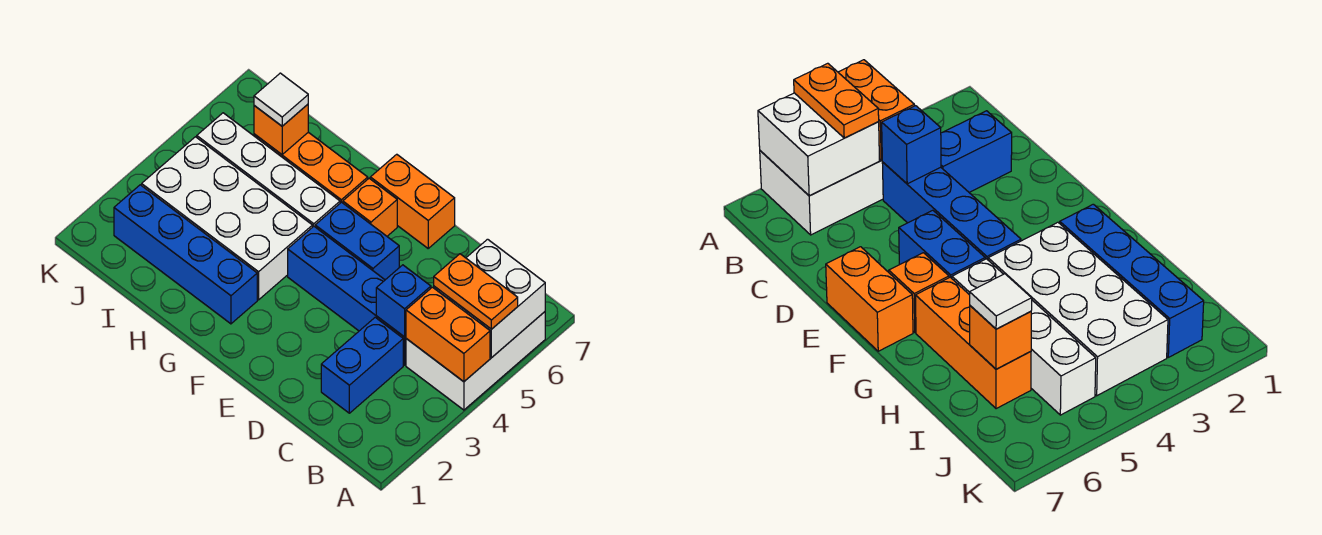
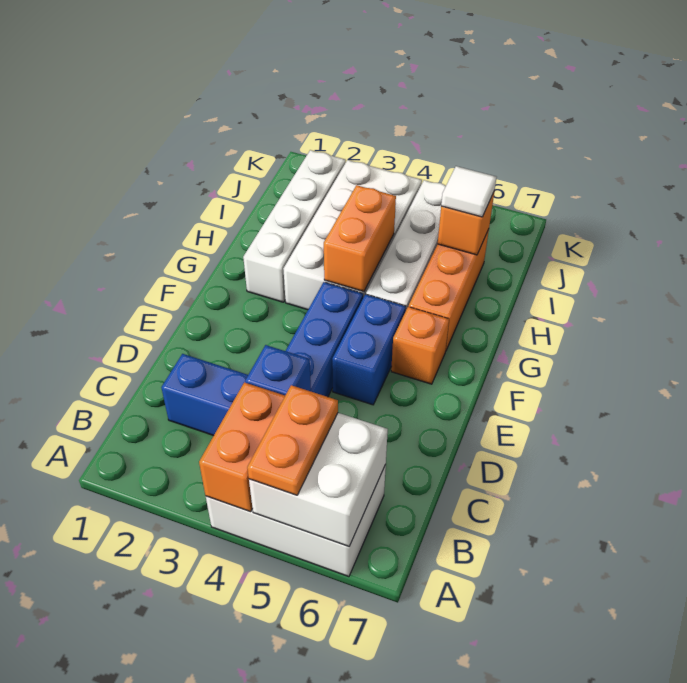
orange 1x2 brick [370,154,455,248] -> orange 1x2 brick moved to [324,185,396,292]
blue 1x4 brick [114,185,257,324] -> white 1x4 brick [243,150,346,302]

